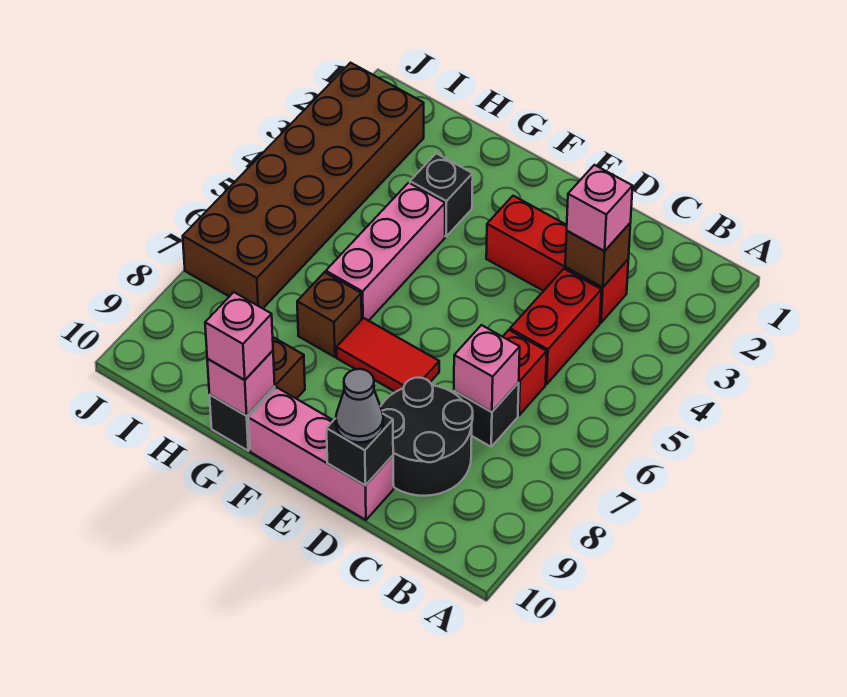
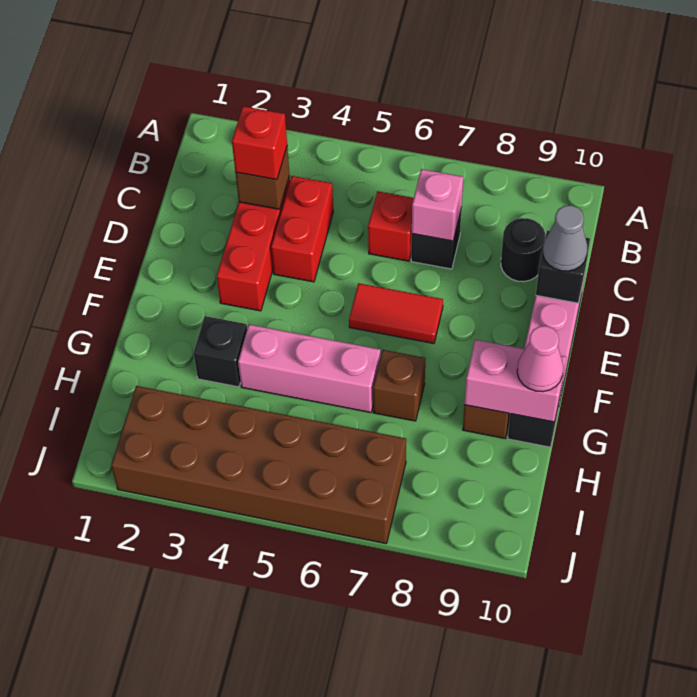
pink 1x1 brick [567,165,633,251] -> red 1x1 brick [232,106,287,180]
red 1x2 brick [510,269,601,384] -> red 1x2 brick turned to [271,176,333,282]
black 2x2 round brick [381,378,473,496] -> black 1x1 round brick [501,218,546,282]
red 1x2 tile [337,318,439,392] -> red 1x2 tile turned to [349,283,443,343]
pink 1x1 brick [207,351,275,416] -> pink 1x2 brick [464,340,566,422]
pink 1x1 brick [205,292,273,380] -> pink 1x1 cone [517,326,563,392]

